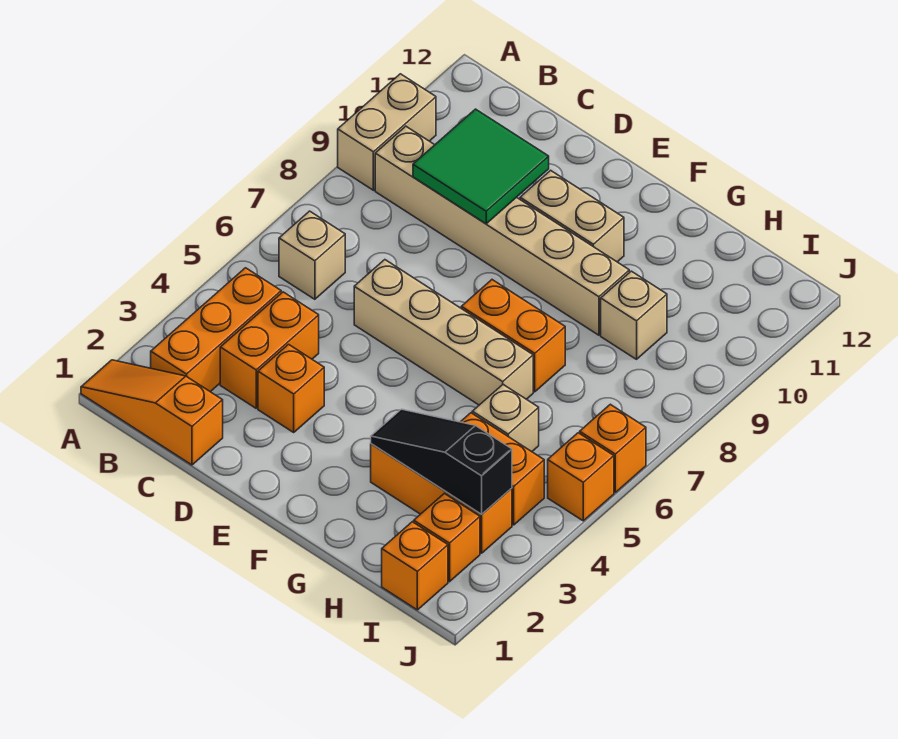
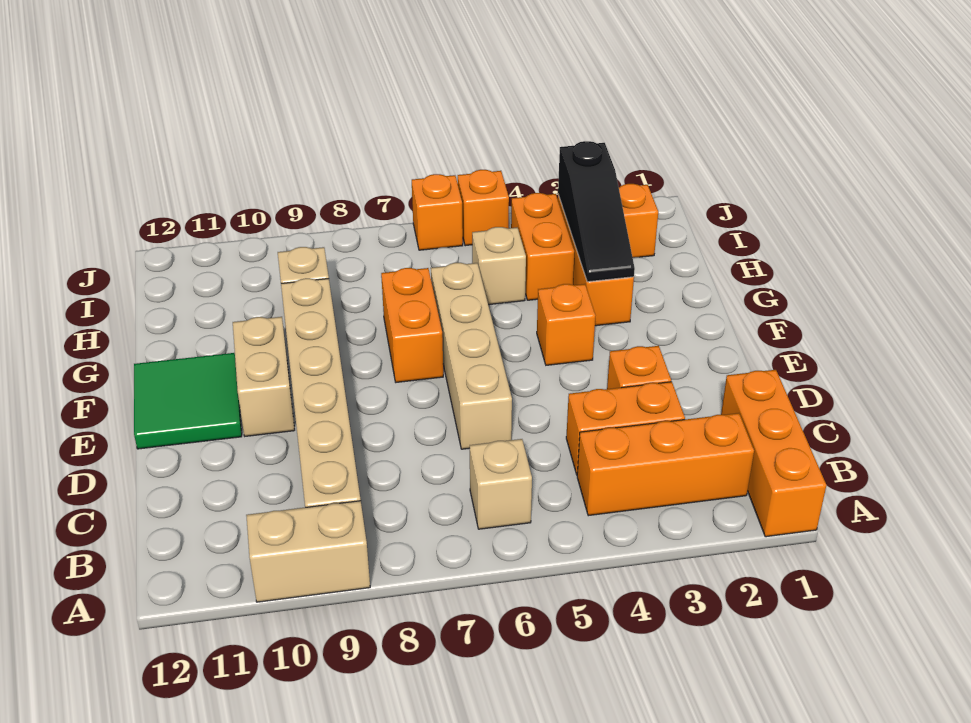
orange 1x3 slope [81,360,223,465] -> orange 1x3 brick [721,370,826,537]
green 2x2 tile [413,109,549,224] -> green 2x2 tile moved to [134,353,242,449]
orange 1x1 brick [382,522,448,610] -> orange 1x1 brick moved to [537,284,595,365]

